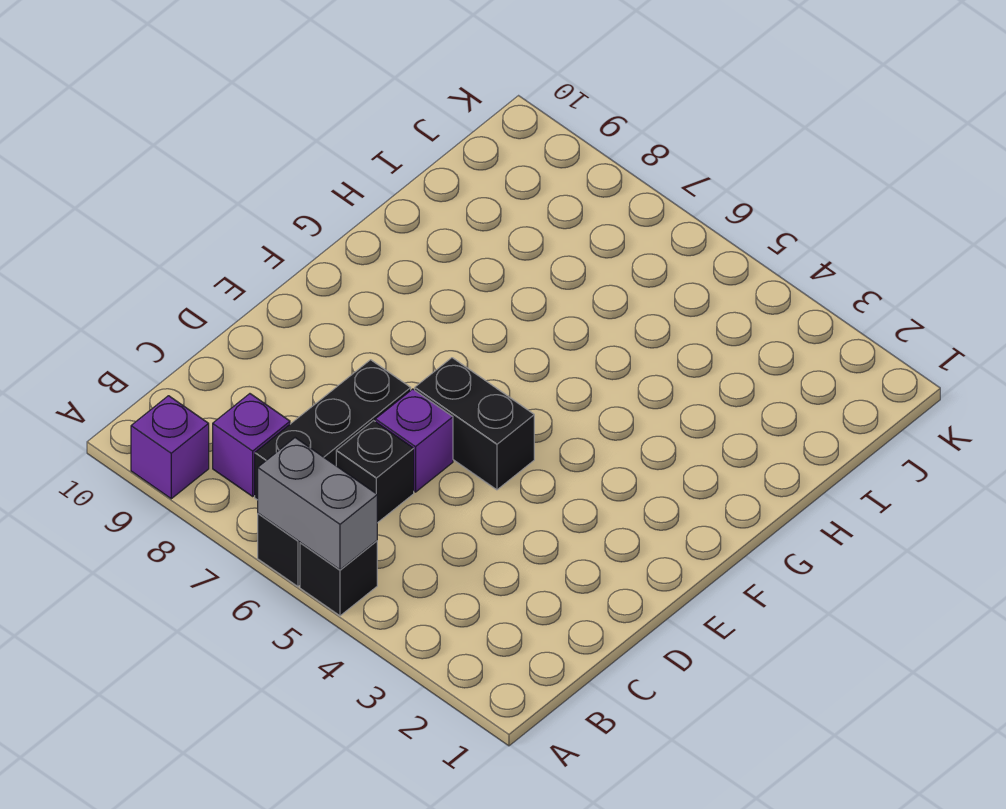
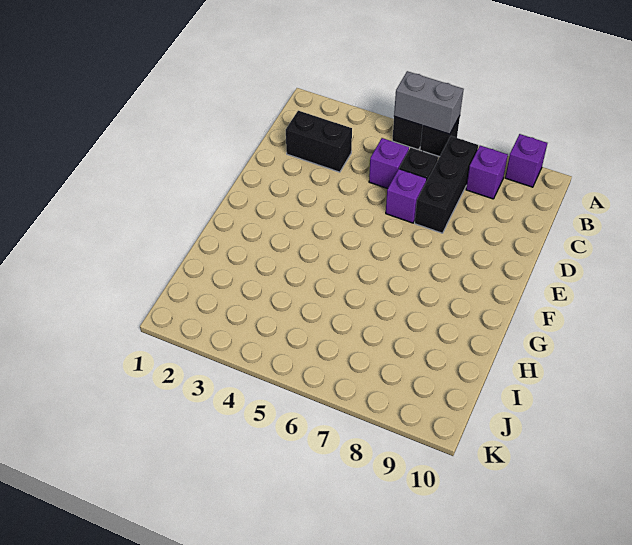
none -> purple 1x1 brick [369,138,409,189]
black 1x2 brick [415,358,534,490] -> black 1x2 brick moved to [286,111,352,172]

